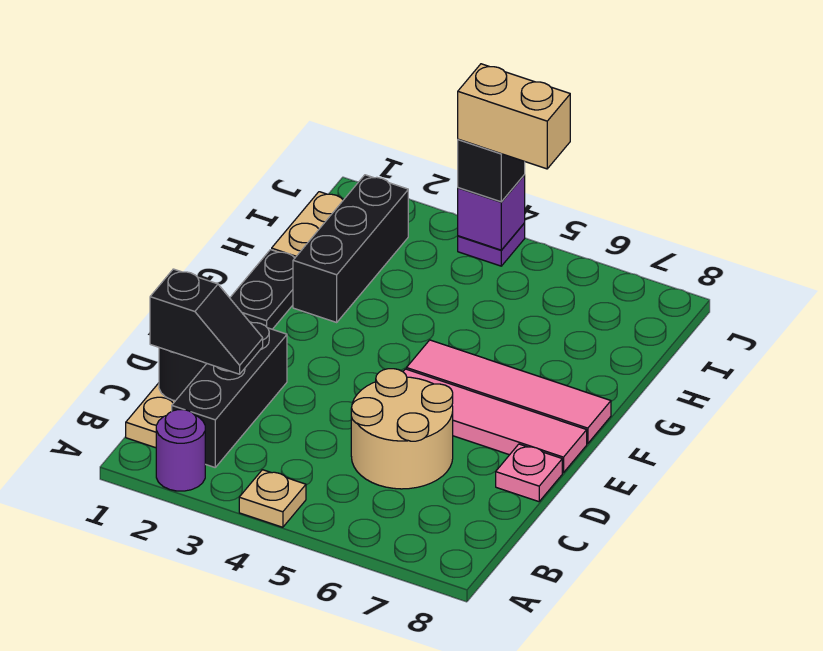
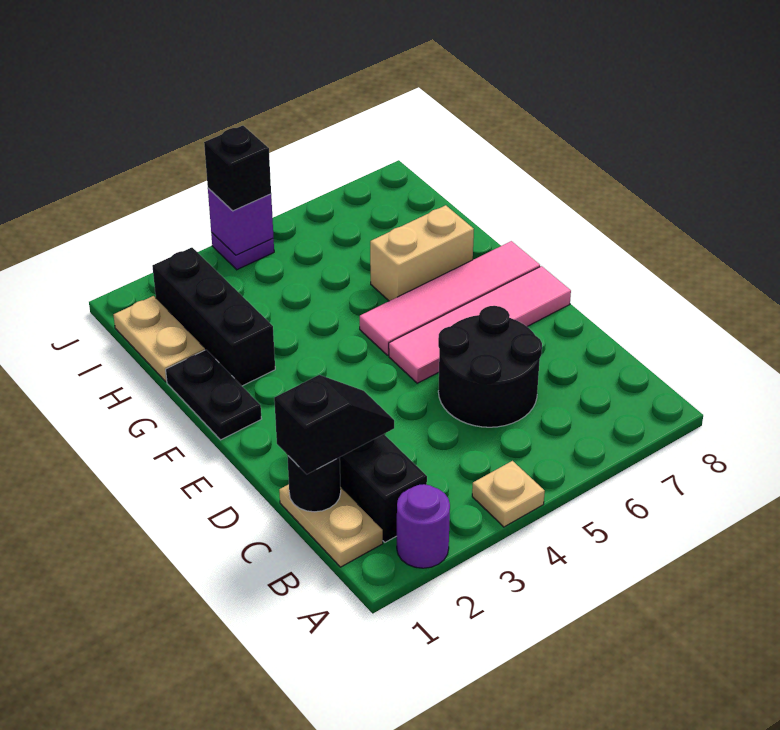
tan 2x2 round brick [351,369,453,489] -> black 2x2 round brick [438,306,542,427]
pink 1x1 plate [496,444,562,502] -> none
tan 1x2 brick [458,64,570,169] -> tan 1x2 brick moved to [370,205,474,301]

